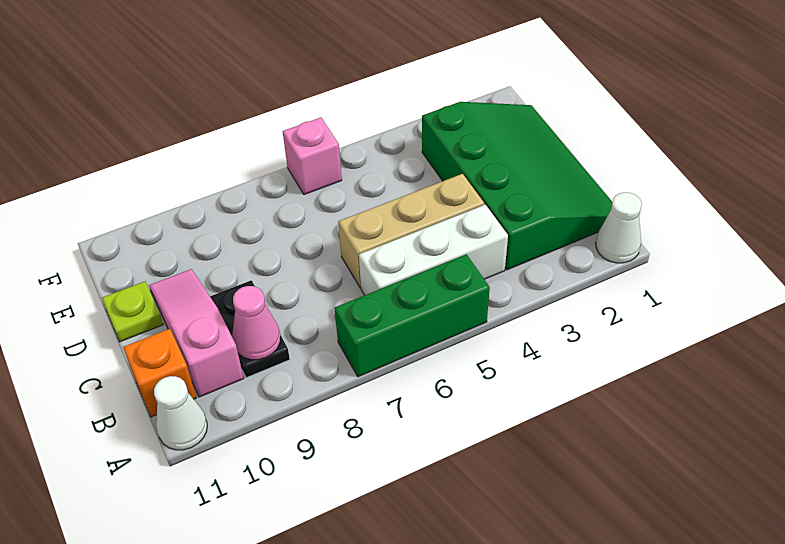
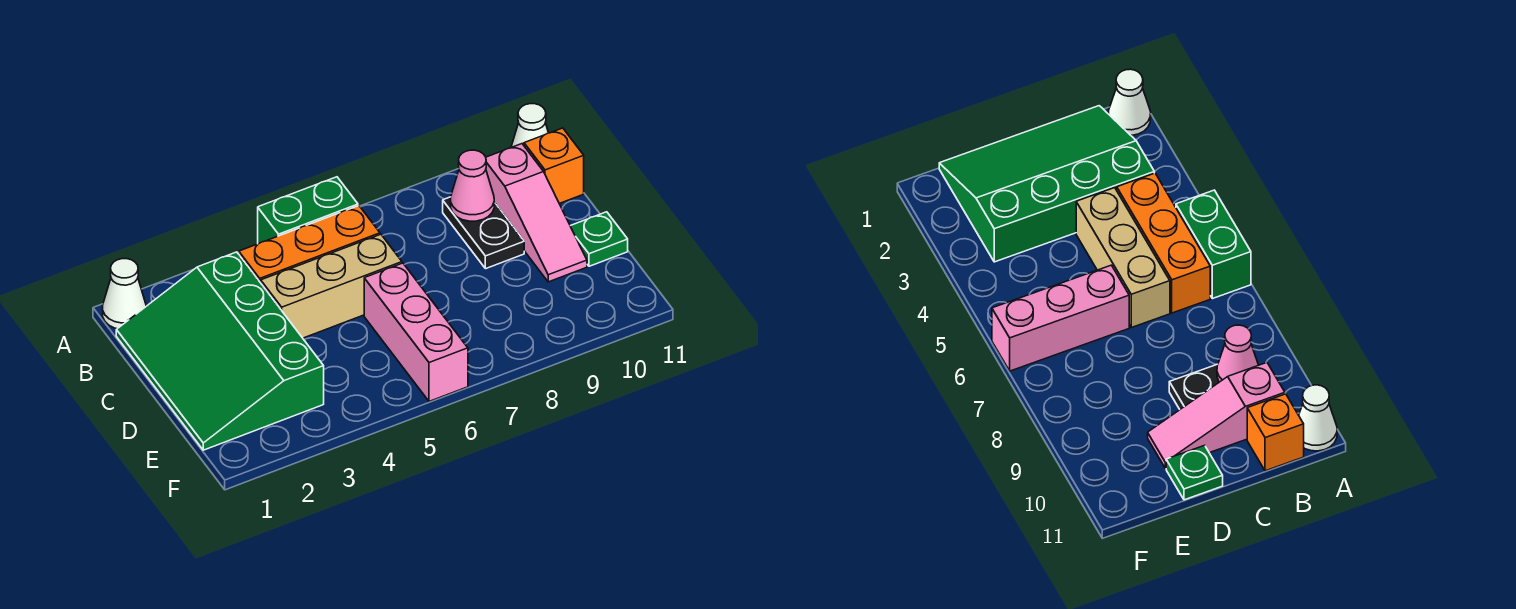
green 1x3 brick [334,254,490,377] -> green 1x2 brick [258,177,358,244]
white 1x3 brick [359,205,508,295] -> orange 1x3 brick [238,206,380,283]
lime 1x1 plate [102,281,163,342] -> green 1x1 plate [571,212,628,266]
pink 1x1 brick [283,118,342,195] -> pink 1x3 brick [364,263,468,401]

